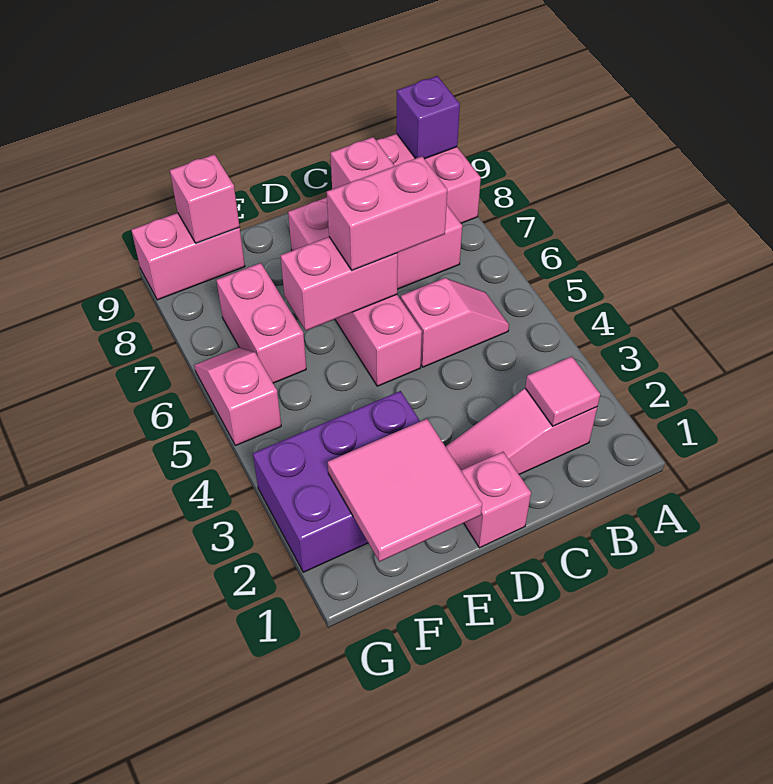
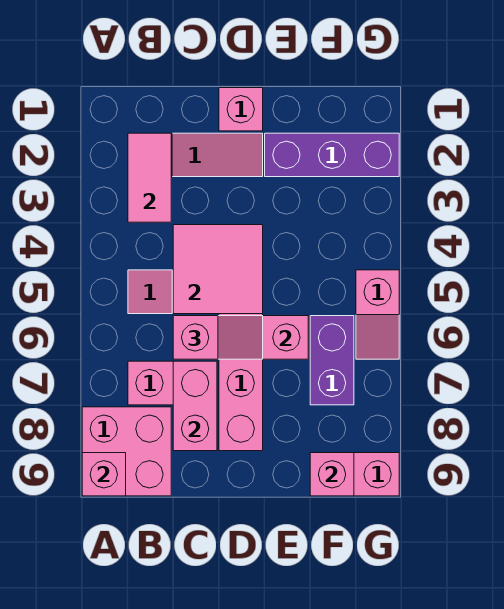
purple 1x1 brick [396,76,460,159] -> pink 1x1 brick [82,453,126,496]
pink 1x1 tile [525,356,600,426] -> pink 1x2 tile [128,133,171,222]
pink 1x2 brick [327,156,447,270] -> pink 1x2 slope [173,316,263,359]
pink 2x2 tile [328,419,482,562] -> pink 2x2 tile moved to [173,225,263,314]
purple 2x3 brick [253,391,420,572] -> purple 1x3 brick [265,133,399,177]
pink 1x2 brick [216,263,306,383] -> purple 1x2 brick [310,316,354,405]

